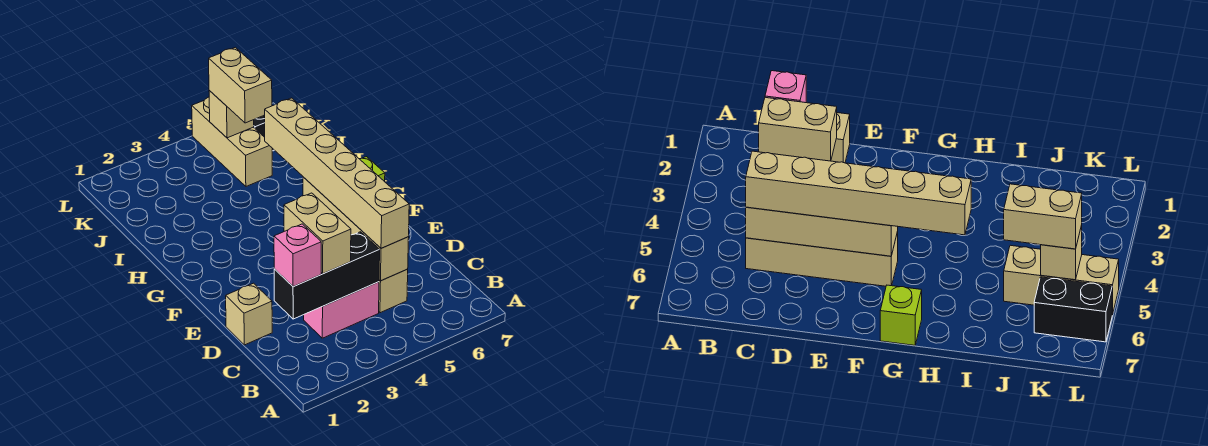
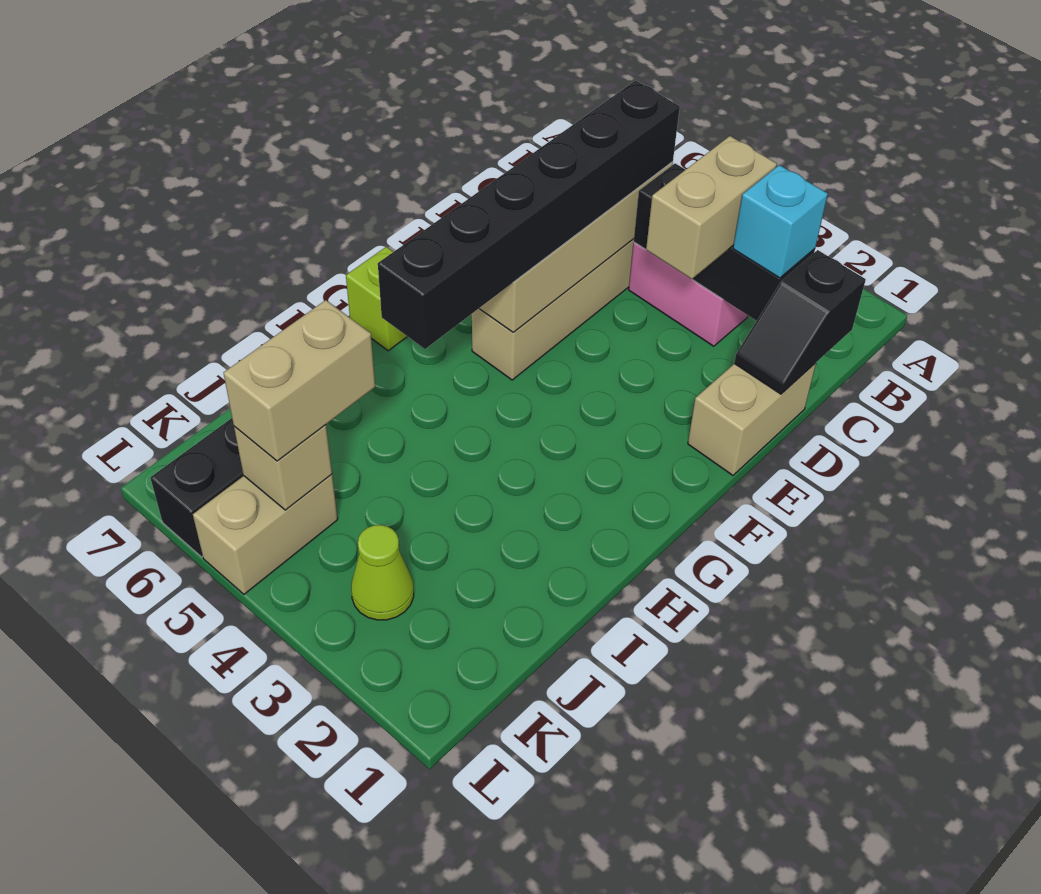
none -> black 1x2 slope [734,250,866,394]
pink 1x1 brick [274,224,321,287] -> cyan 1x1 brick [733,165,828,278]
tan 1x6 brick [265,98,409,248] -> black 1x6 brick [378,80,680,349]
tan 1x1 brick [226,283,272,345] -> tan 1x2 brick [688,363,816,475]
tan 1x3 brick [192,97,272,186] -> tan 1x2 brick [193,474,338,594]
none -> lime 1x1 cone [351,525,414,620]

